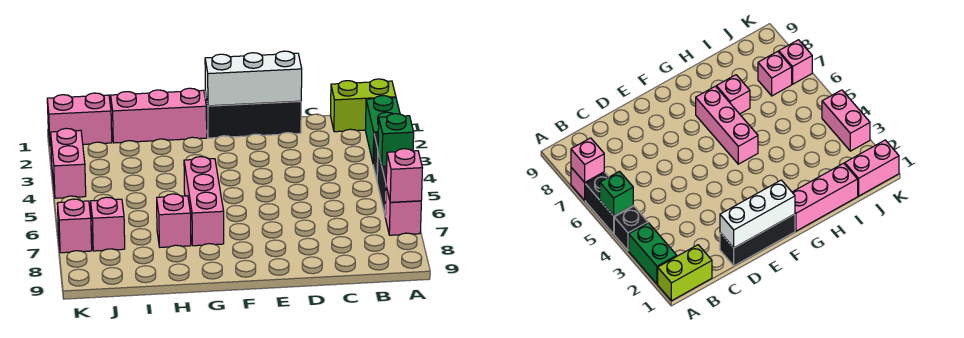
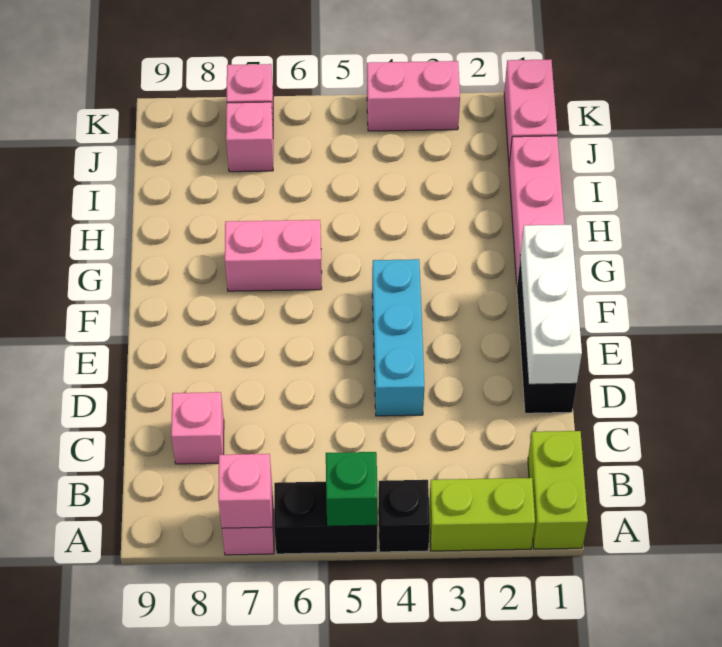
green 1x2 brick [365,96,400,162] -> lime 1x2 brick [429,478,535,551]
none -> cyan 1x3 brick [372,259,424,416]
pink 1x3 brick [184,157,224,246] -> pink 1x2 brick [225,220,322,291]
pink 1x1 brick [157,194,191,247] -> pink 1x1 brick moved to [171,392,224,464]

